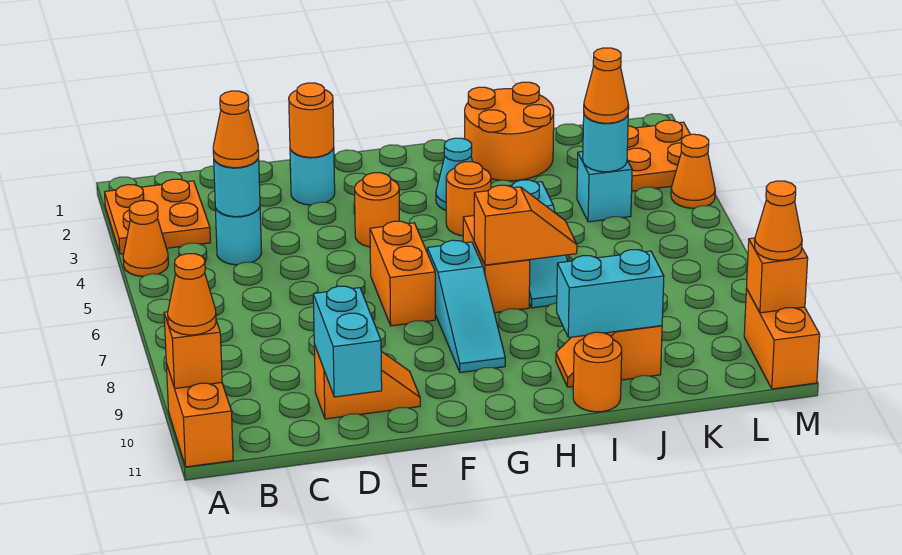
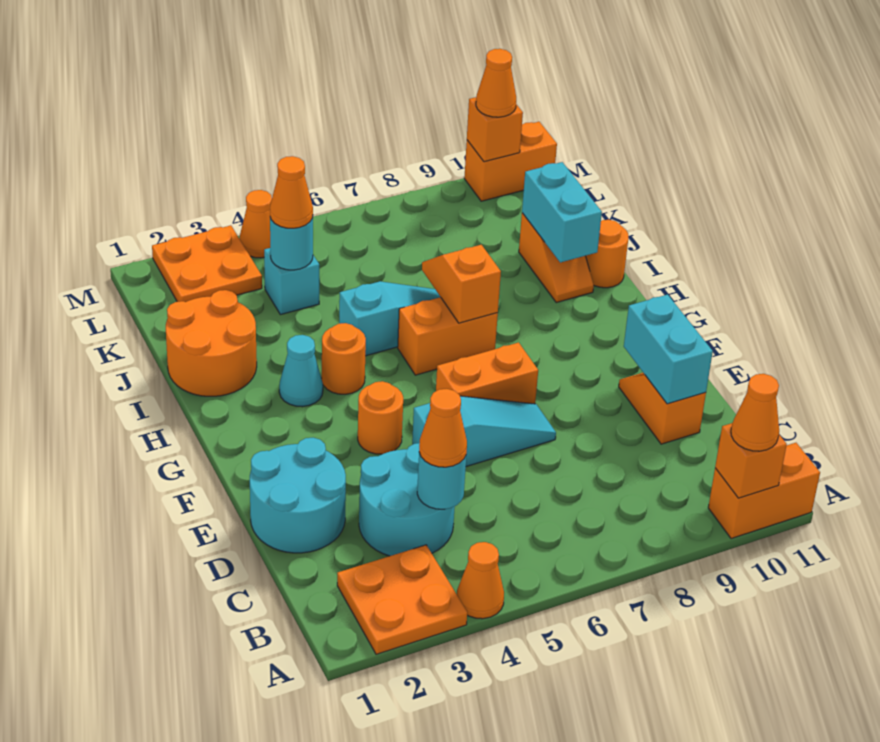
cyan 1x1 round brick [215,207,262,265] -> cyan 2x2 round brick [359,443,455,556]
cyan 1x2 brick [313,286,382,397] -> cyan 1x2 brick turned to [624,294,713,404]
cyan 1x1 round brick [290,148,335,205] -> cyan 2x2 round brick [250,438,346,553]
orange 1x1 round brick [289,83,334,157] -> none
cyan 1x3 slope [427,240,505,373] -> cyan 1x3 slope moved to [412,396,556,466]

